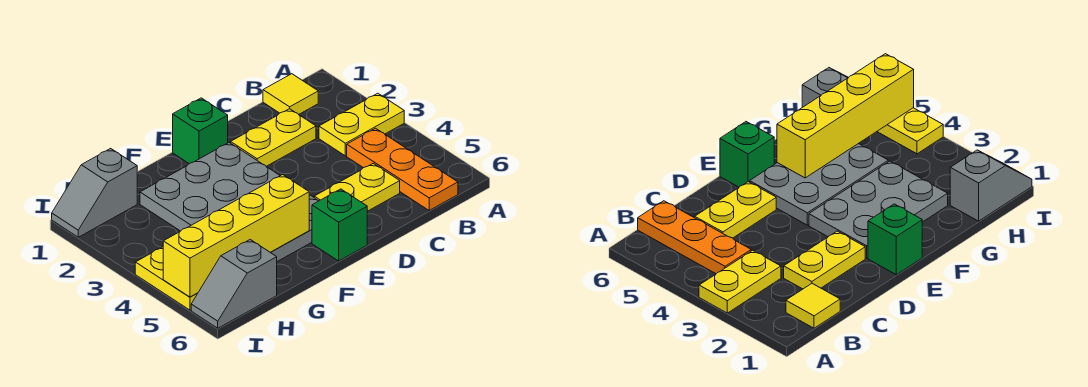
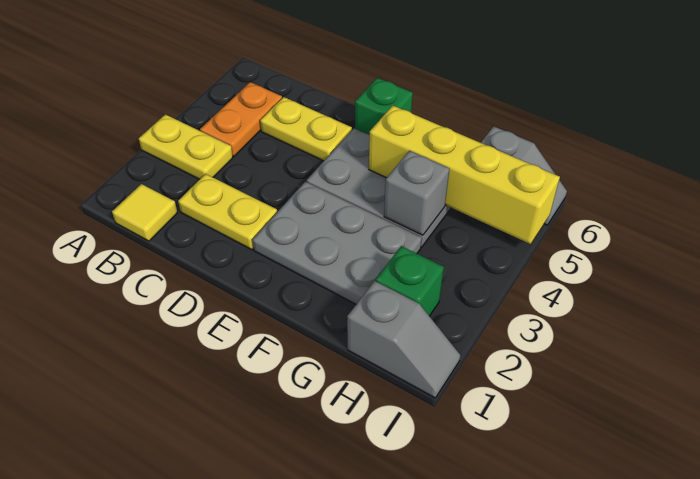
orange 1x3 plate [347,128,458,210] -> orange 1x2 plate [200,82,282,156]
green 1x1 brick [173,98,228,163] -> green 1x1 brick moved to [376,246,444,316]
none -> grey 1x1 brick [384,151,450,235]
yellow 1x2 plate [135,247,197,310] -> none

